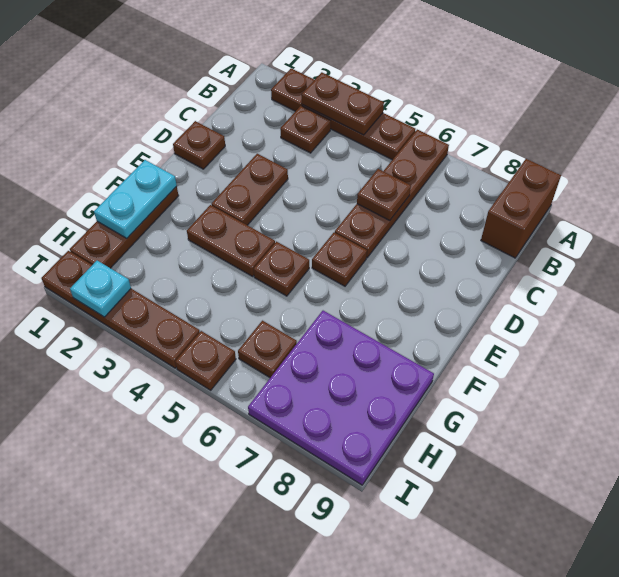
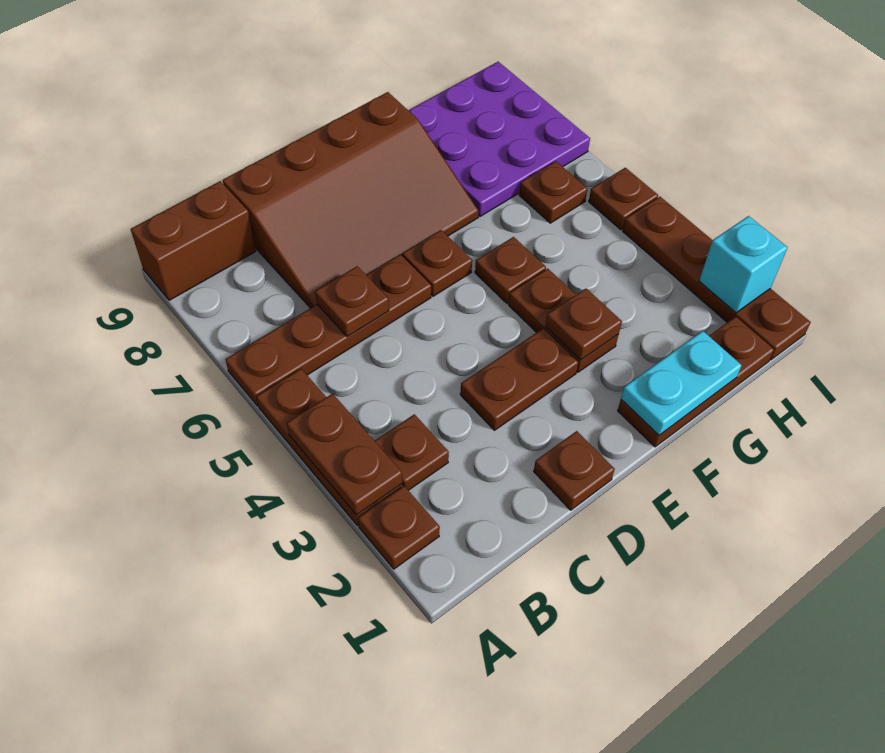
none -> brown 3x4 slope [223,92,479,308]
none -> brown 1x1 plate [545,289,622,360]
cyan 1x1 plate [70,261,131,317] -> cyan 1x1 brick [699,216,787,313]

